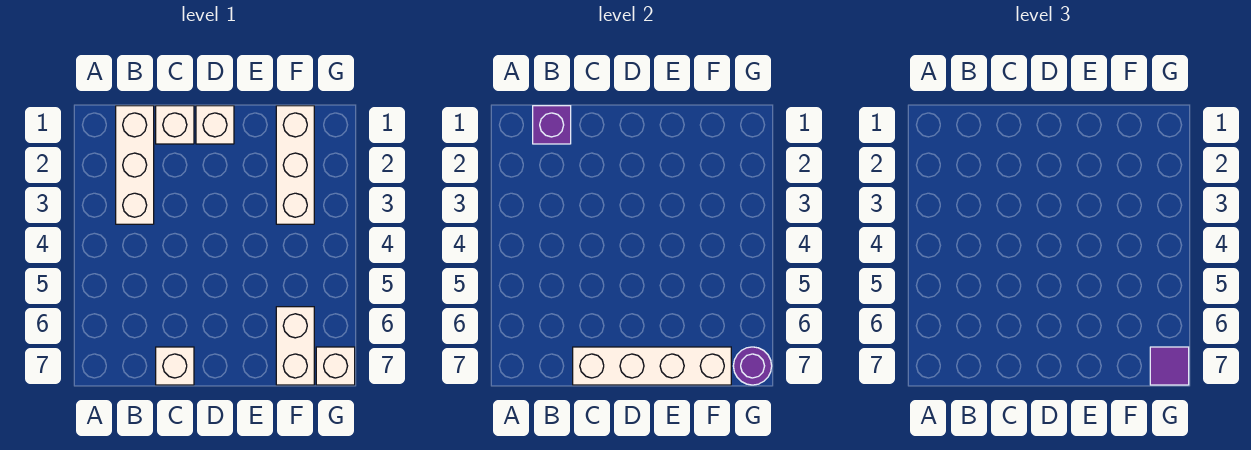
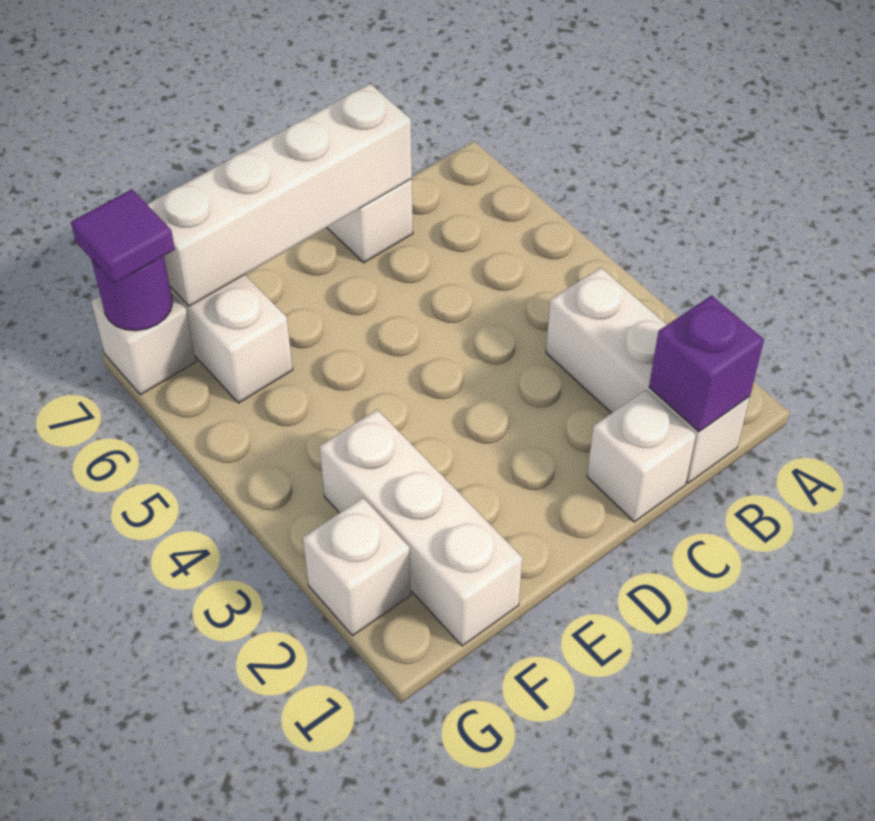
white 1x1 brick [196,106,234,144] -> white 1x1 brick moved to [303,498,411,636]

